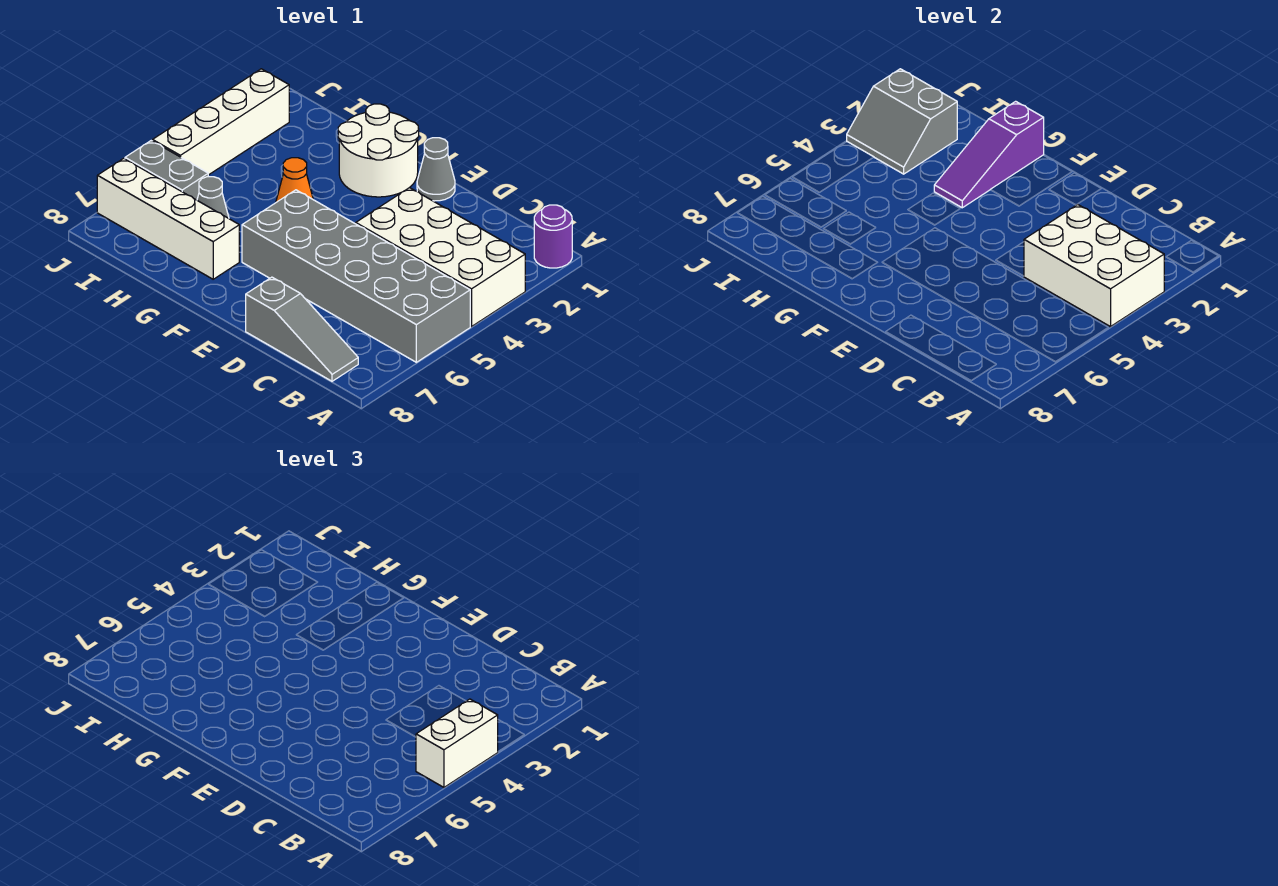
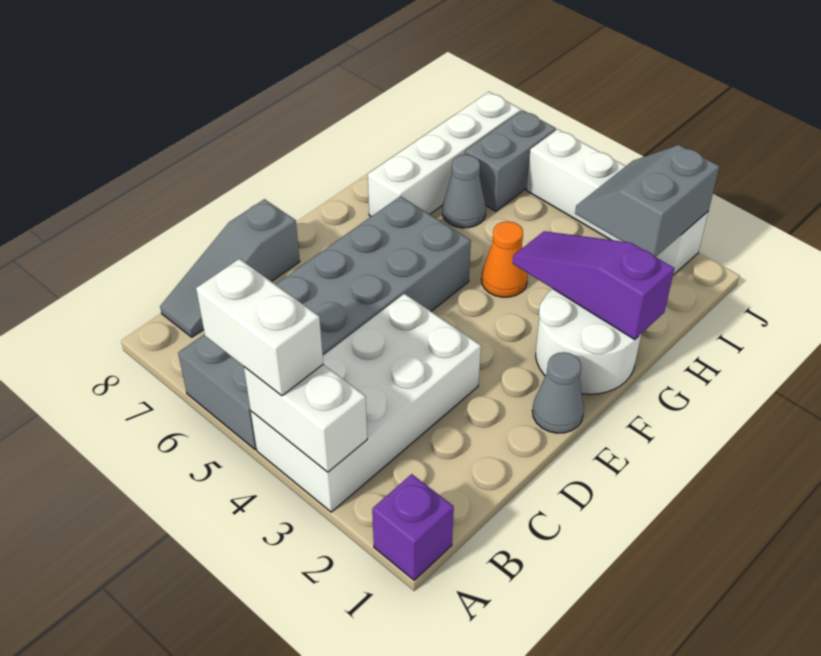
purple 1x1 round brick [534,205,572,268] -> purple 1x1 brick [372,474,454,580]
white 2x3 brick [1024,204,1164,327] -> white 1x2 brick [244,365,367,472]

